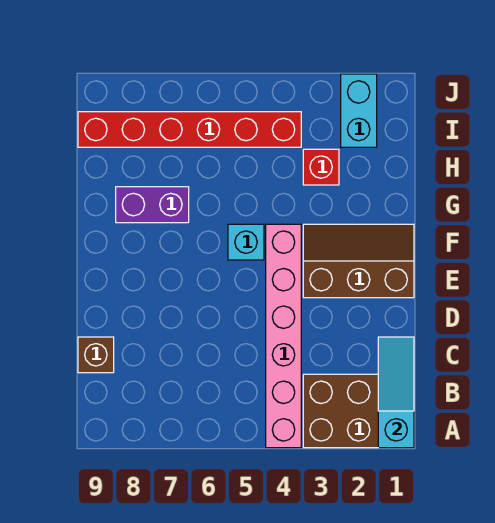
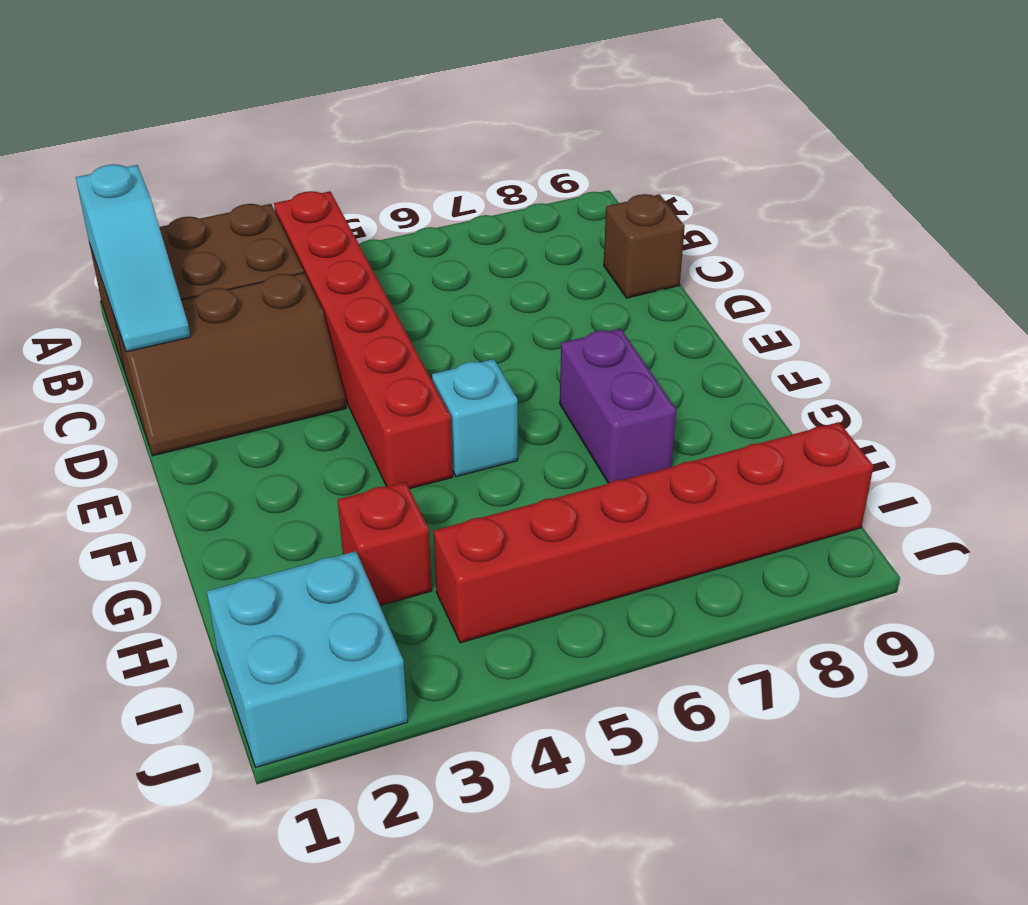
pink 1x6 brick [266,224,301,448] -> red 1x6 brick [274,191,453,489]
brown 2x3 slope [303,224,414,298] -> brown 2x3 slope moved to [114,273,346,456]
purple 1x2 brick [116,187,189,223] -> purple 1x2 brick turned to [560,328,676,483]
cyan 1x2 brick [341,74,377,147] -> cyan 2x2 brick [207,551,408,767]

